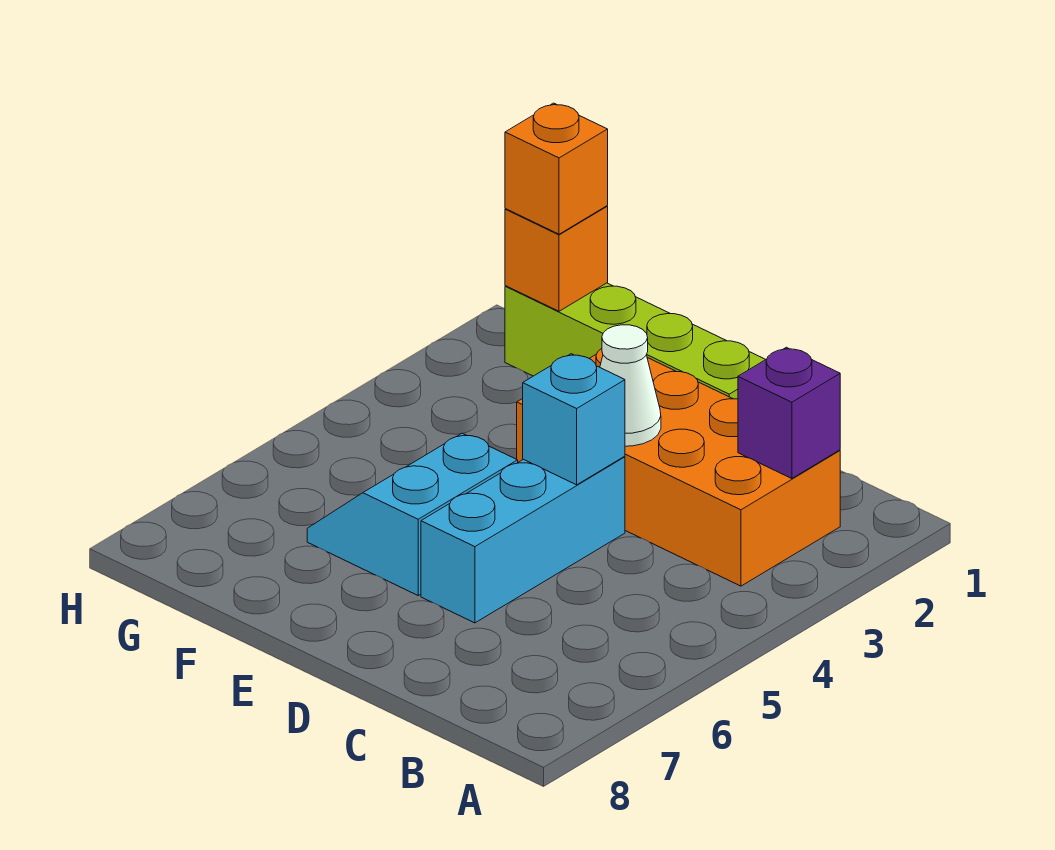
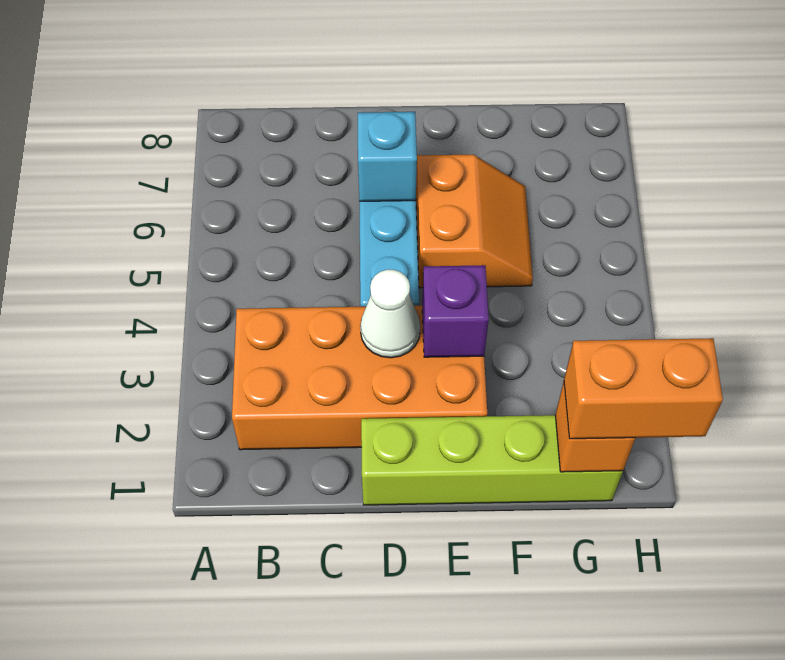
purple 1x1 brick [738,347,840,479] -> purple 1x1 brick moved to [422,265,489,357]
cyan 1x1 brick [523,354,625,485] -> cyan 1x1 brick moved to [358,112,417,201]
cyan 2x2 slope [307,433,518,595] -> orange 2x2 slope [416,155,533,288]
orange 1x1 brick [505,103,608,234] -> orange 1x2 brick [564,338,723,439]

